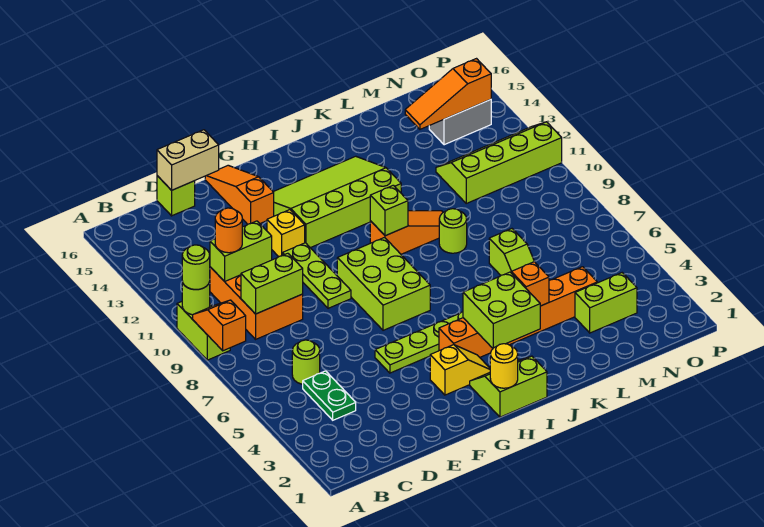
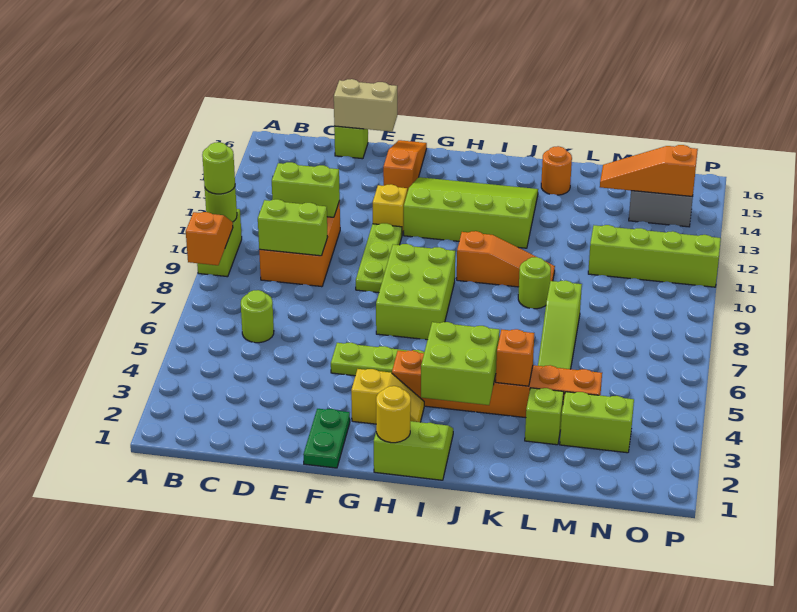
green 1x2 plate [303,371,356,420] -> green 1x2 plate moved to [303,409,350,468]
orange 1x1 round brick [215,208,242,253] -> orange 1x1 round brick moved to [541,146,572,195]
lime 1x1 brick [370,185,408,236] -> lime 1x1 brick moved to [525,388,564,445]
lime 1x2 slope [489,229,534,275] -> lime 1x3 slope [538,280,582,369]

